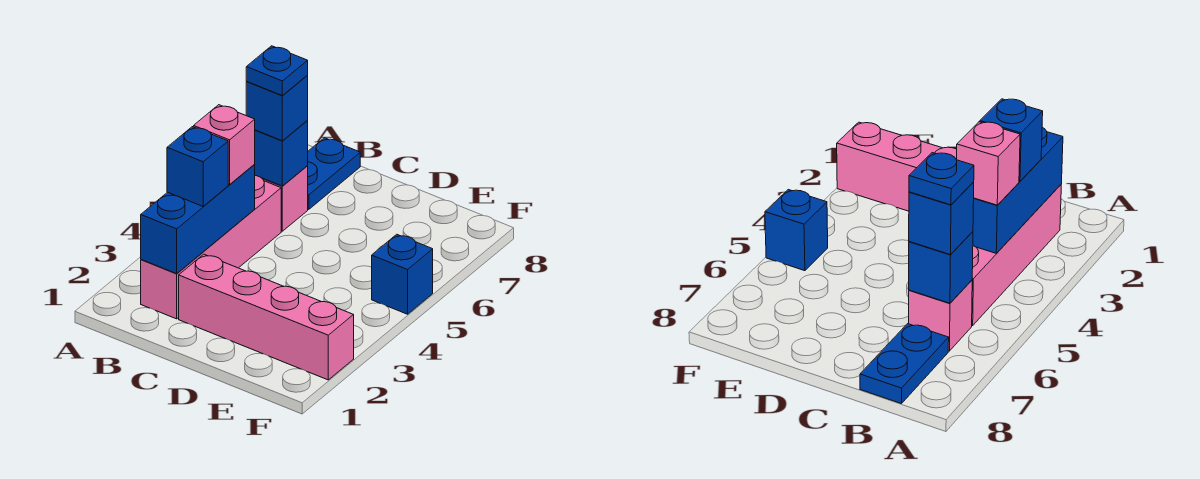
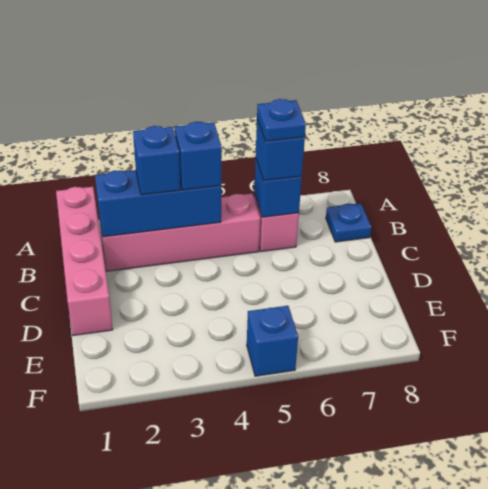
pink 1x1 brick [194,105,255,185] -> blue 1x1 brick [175,122,222,190]
blue 1x2 plate [308,138,360,209] -> blue 1x1 plate [326,203,371,242]
pink 1x4 brick [179,254,354,380] -> pink 1x4 brick moved to [56,187,113,336]

